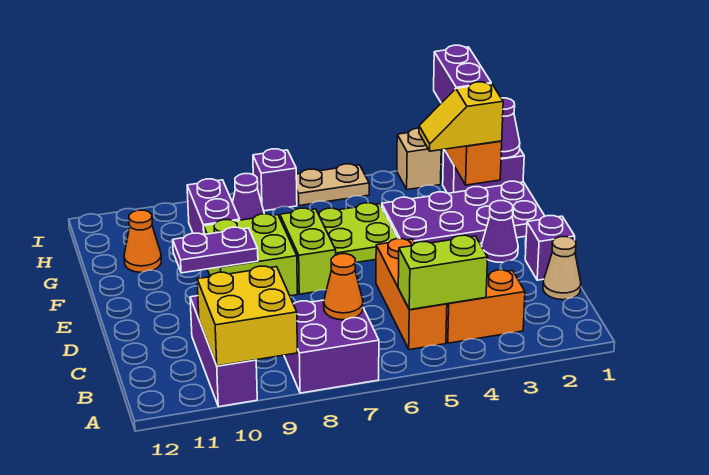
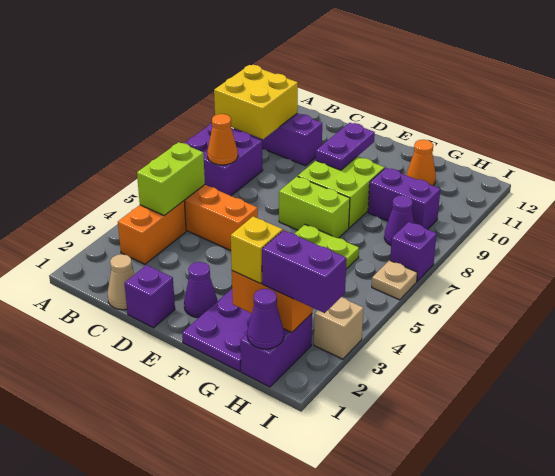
tan 1x2 plate [296,164,369,206] -> tan 1x1 plate [372,260,417,300]

